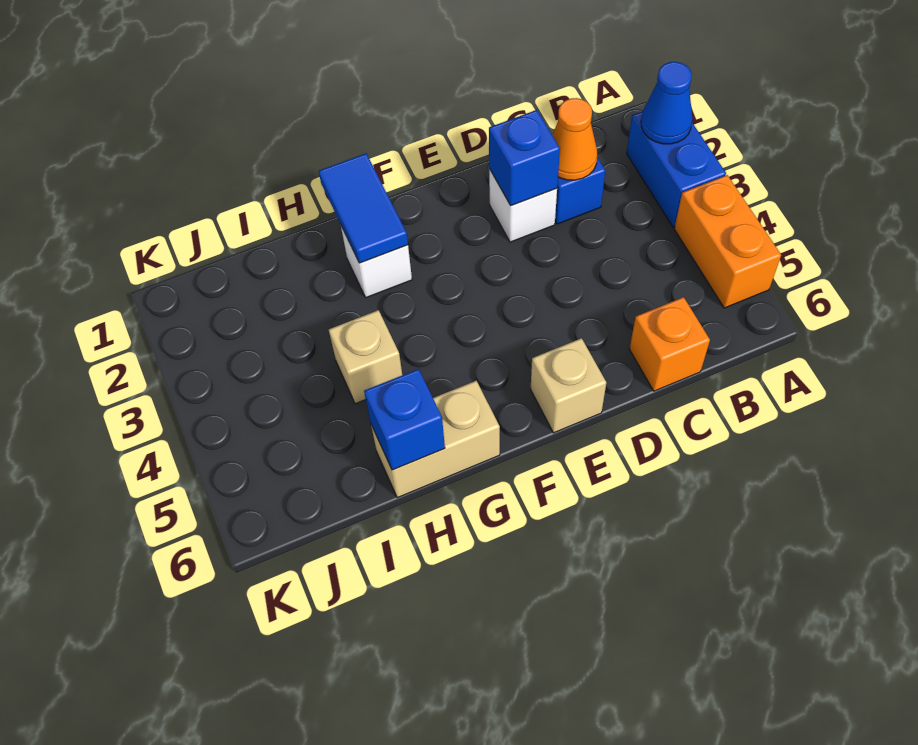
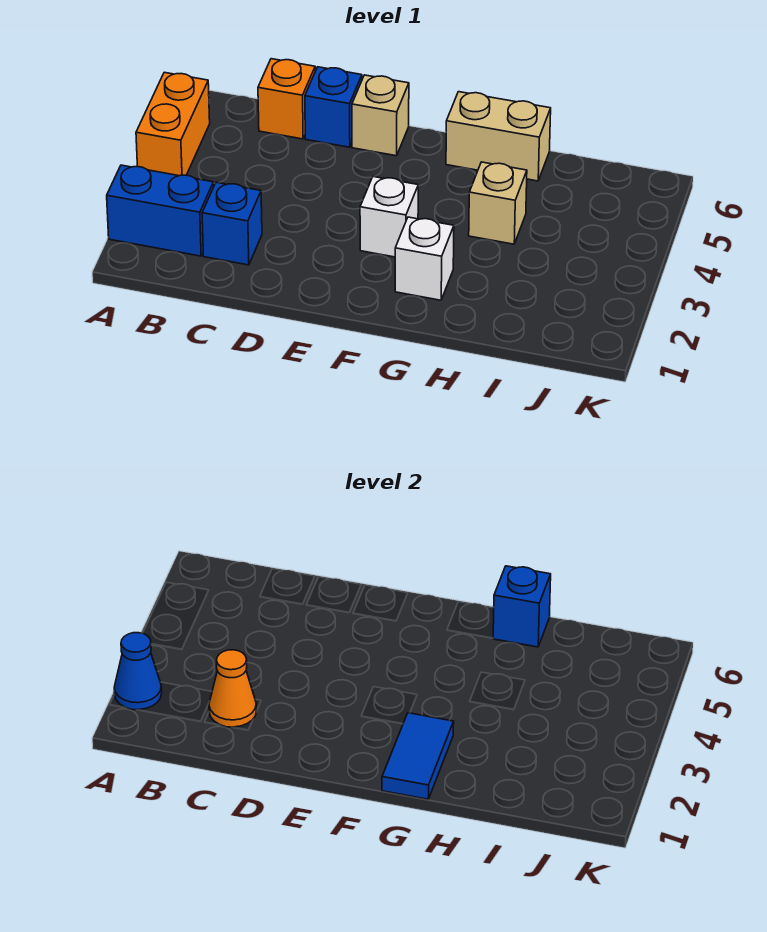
blue 1x2 brick [627,111,726,227] -> blue 1x2 brick turned to [107,165,214,256]
white 1x1 brick [489,169,557,242] -> white 1x1 brick moved to [360,177,418,257]
blue 1x1 brick [489,110,560,205] -> blue 1x1 brick moved to [305,67,362,147]

